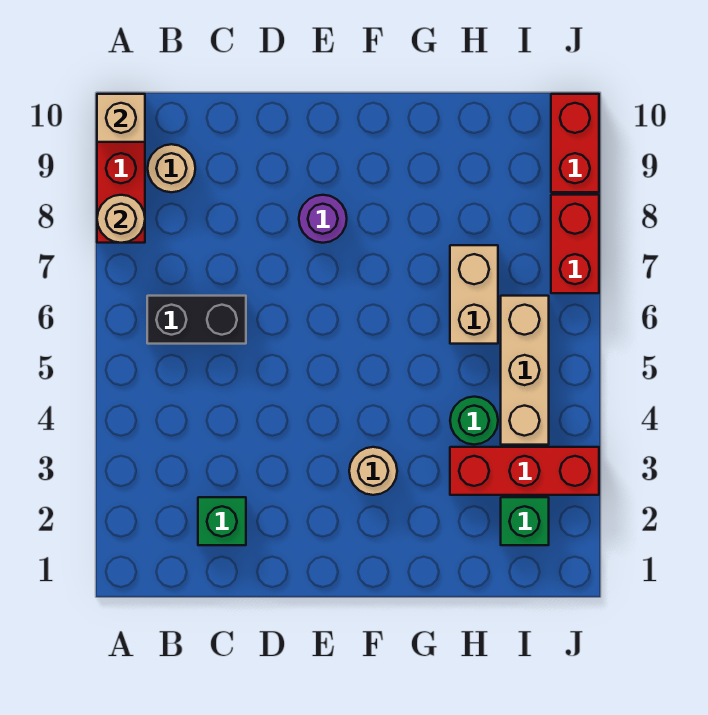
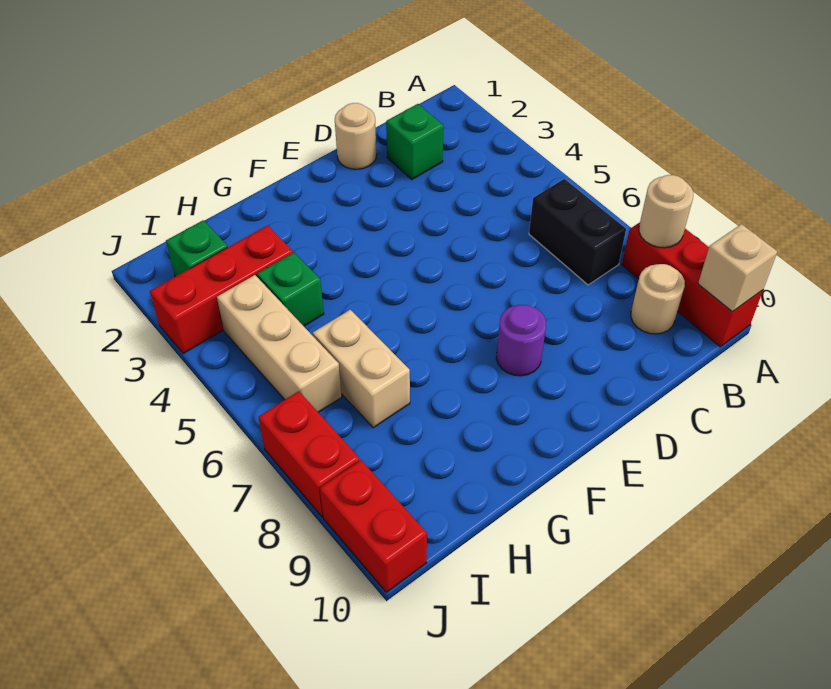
black 1x2 brick [147,296,246,344] -> black 1x2 brick turned to [529,179,626,285]
tan 1x1 round brick [349,447,397,495] -> tan 1x1 round brick moved to [335,103,377,169]
green 1x1 round brick [450,397,498,445] -> green 1x1 brick [257,253,324,326]

